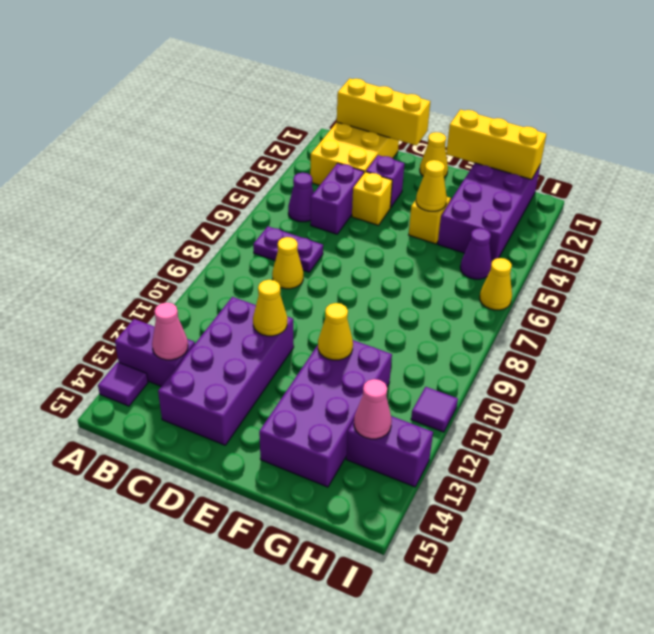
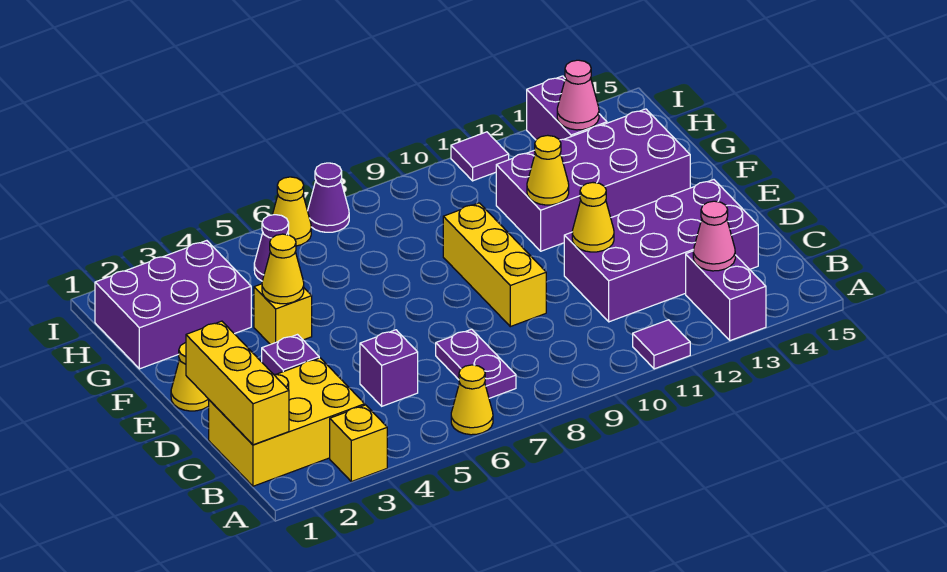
purple 1x1 tile [98,362,148,406] -> purple 1x1 tile moved to [633,320,690,369]
purple 1x1 cone [288,173,314,222] -> purple 1x1 cone moved to [308,163,349,232]
purple 1x2 brick [311,163,364,234] -> purple 1x1 brick [360,330,418,406]
yellow 1x1 cone [272,237,303,289] -> yellow 1x1 cone moved to [451,365,493,435]
yellow 1x1 brick [352,172,392,225] -> yellow 1x1 brick moved to [330,405,387,482]
yellow 1x3 brick [446,109,546,179] -> yellow 1x3 brick moved to [443,203,546,327]
purple 2x4 brick [438,163,540,262] -> purple 2x3 brick [95,241,251,369]

